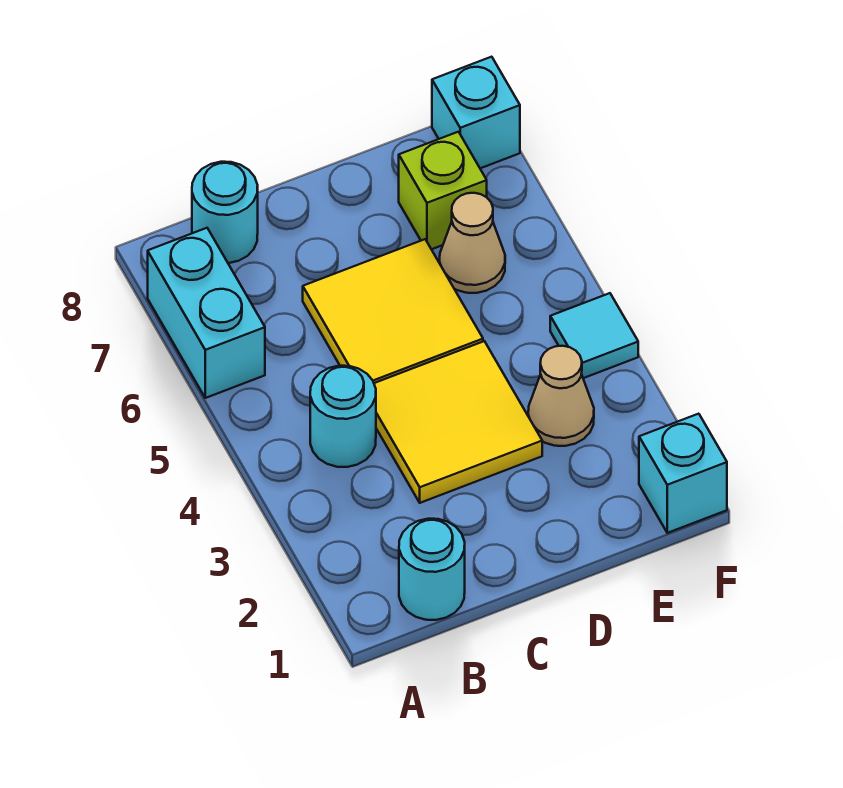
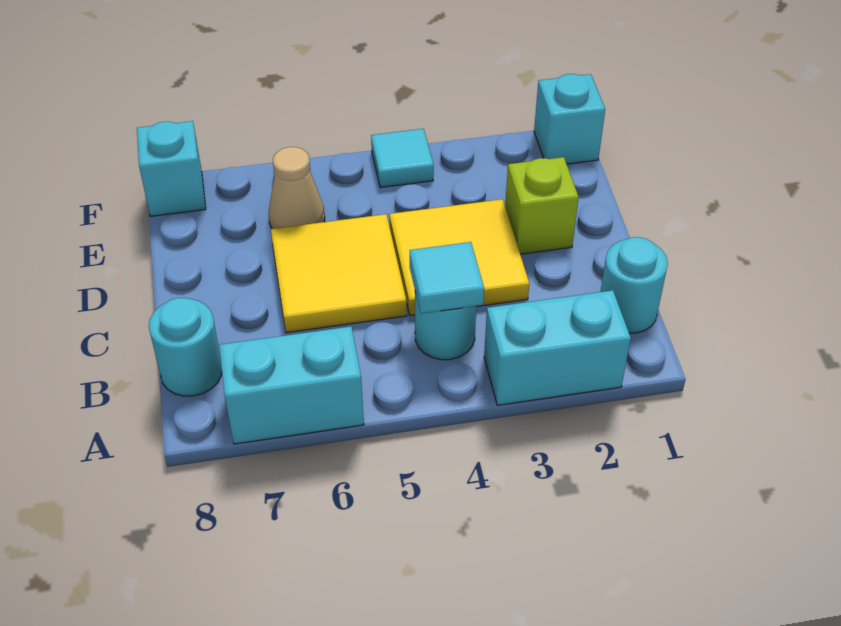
none -> cyan 1x2 brick [484,290,631,405]
none -> cyan 1x1 tile [410,242,484,314]
tan 1x1 cone [528,346,594,446] -> none
lime 1x1 brick [399,132,487,249] -> lime 1x1 brick moved to [505,157,579,254]

